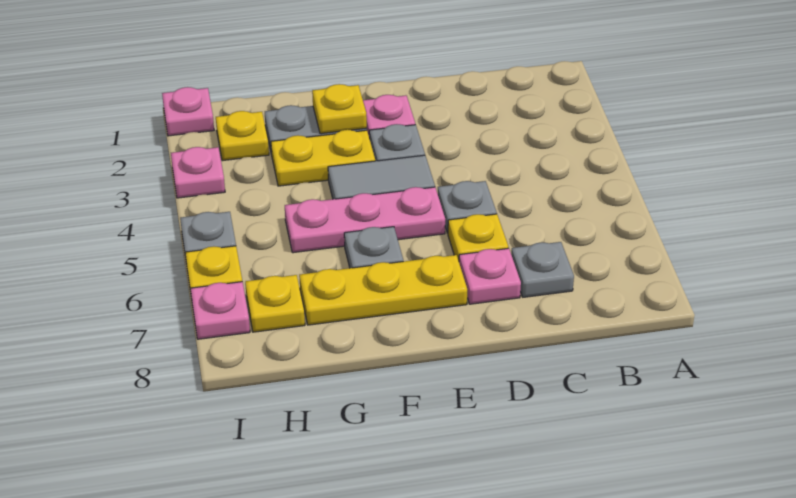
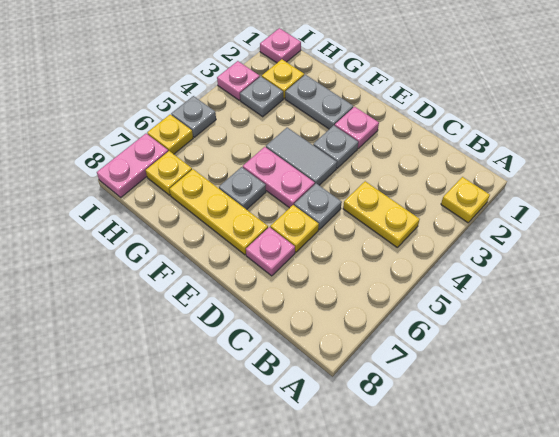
grey 1x1 plate [511,242,574,297] -> grey 1x1 plate moved to [240,76,283,117]
pink 1x3 plate [285,187,445,253] -> pink 1x2 plate [243,147,315,208]
yellow 1x1 plate [312,84,367,134] -> yellow 1x1 plate moved to [441,177,490,223]
yellow 1x2 plate [271,130,375,186] -> yellow 1x2 plate moved to [343,181,420,247]
pink 1x1 plate [191,282,250,339] -> pink 1x2 plate [97,134,168,197]

